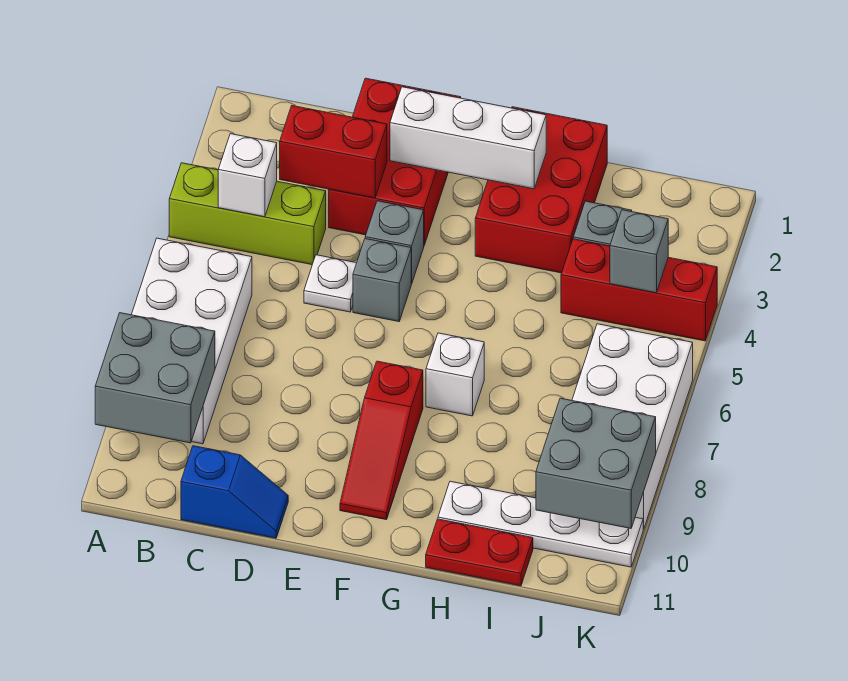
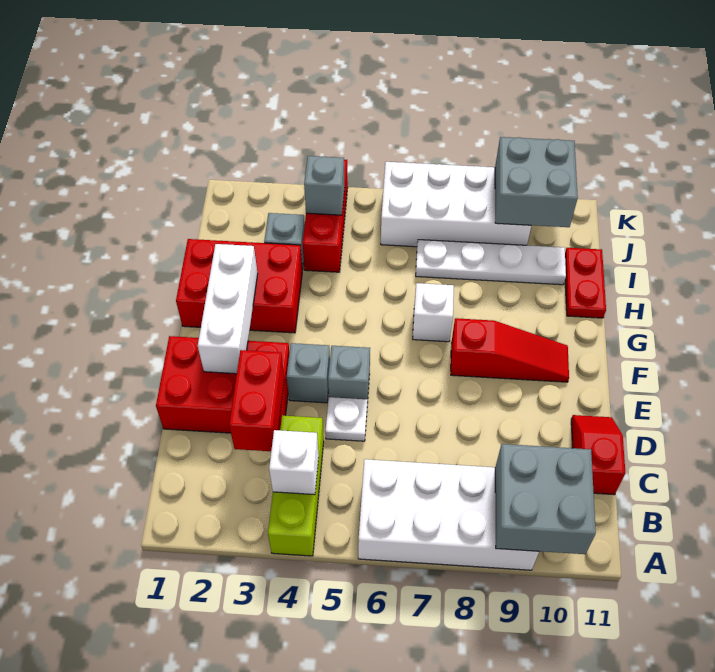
blue 1x2 slope [181,446,288,538] -> red 1x2 slope [571,415,625,495]
white 1x4 plate [438,481,643,567] -> white 1x4 plate turned to [416,240,566,285]

